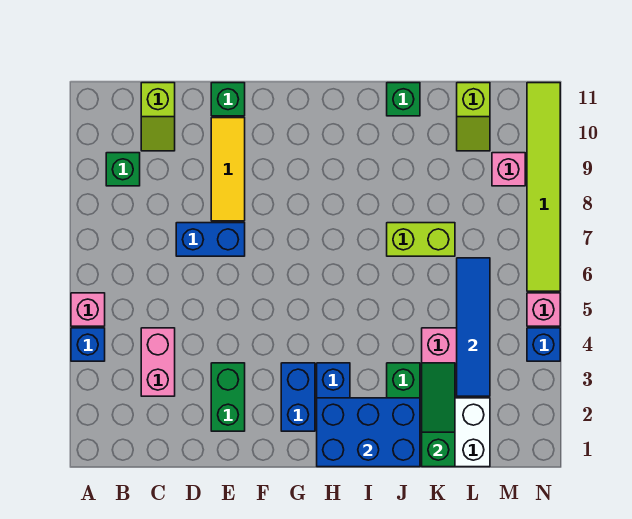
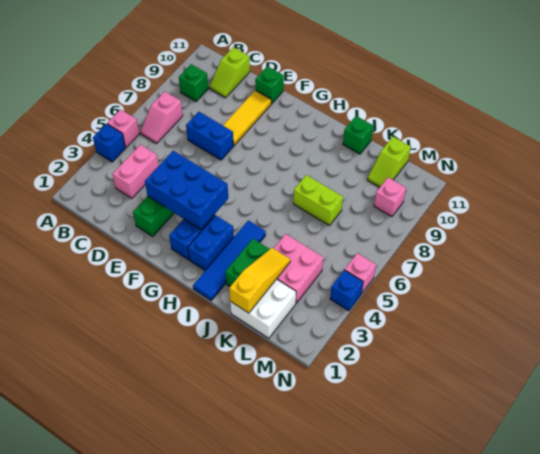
none -> pink 1x2 slope [140,91,183,143]
blue 2x3 brick [317,398,420,467] -> blue 2x3 brick moved to [145,151,228,229]
green 1x3 slope [422,363,455,467] -> yellow 1x3 slope [229,248,290,313]
blue 1x4 tile [457,258,490,396] -> blue 1x4 tile moved to [193,220,266,300]
lime 1x6 tile [527,83,560,291] -> none

